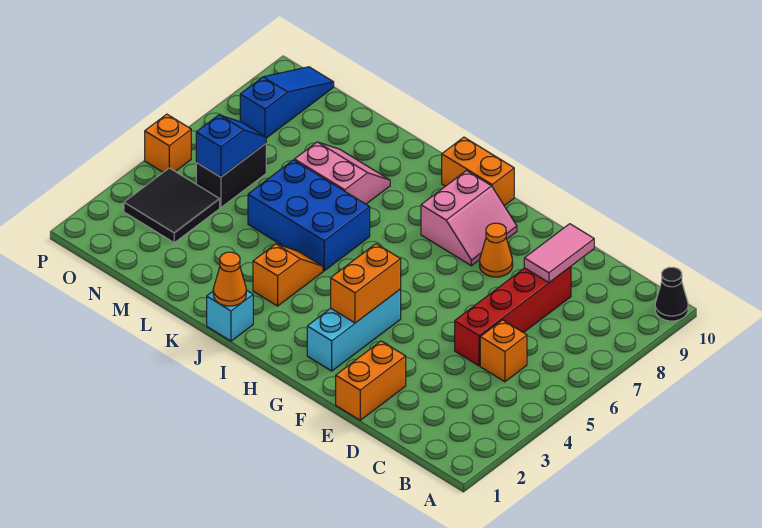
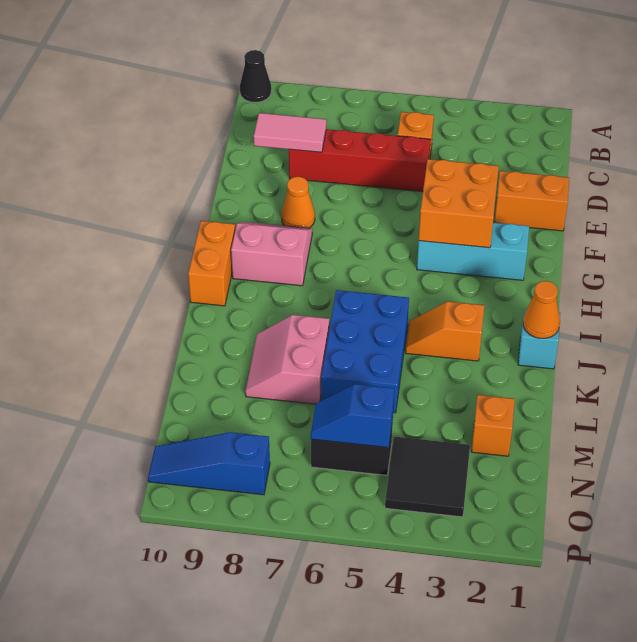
orange 1x2 brick [331,244,401,323] -> orange 2x2 brick [419,159,499,248]
orange 1x1 brick [145,114,191,172] -> orange 1x1 brick moved to [471,395,515,456]

